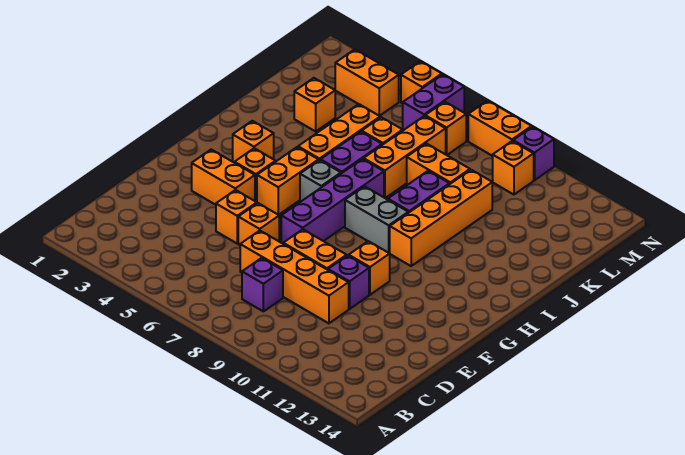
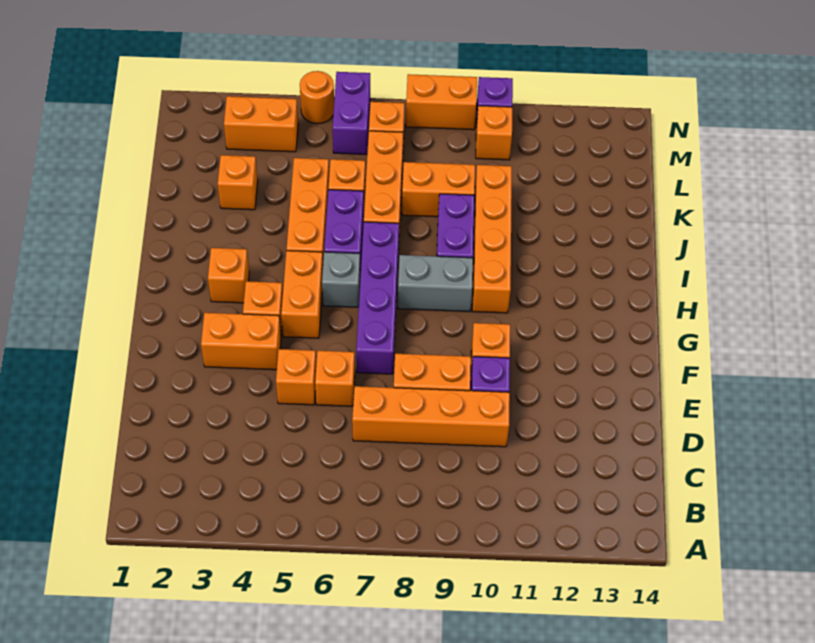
purple 1x1 brick [242,258,283,311] -> none
orange 1x1 brick [401,61,442,103] -> orange 1x1 round brick [300,71,334,124]

